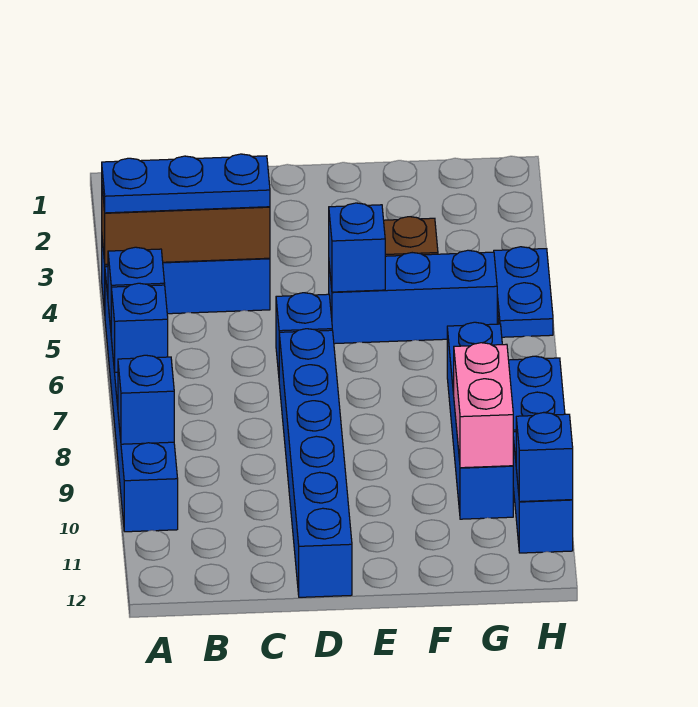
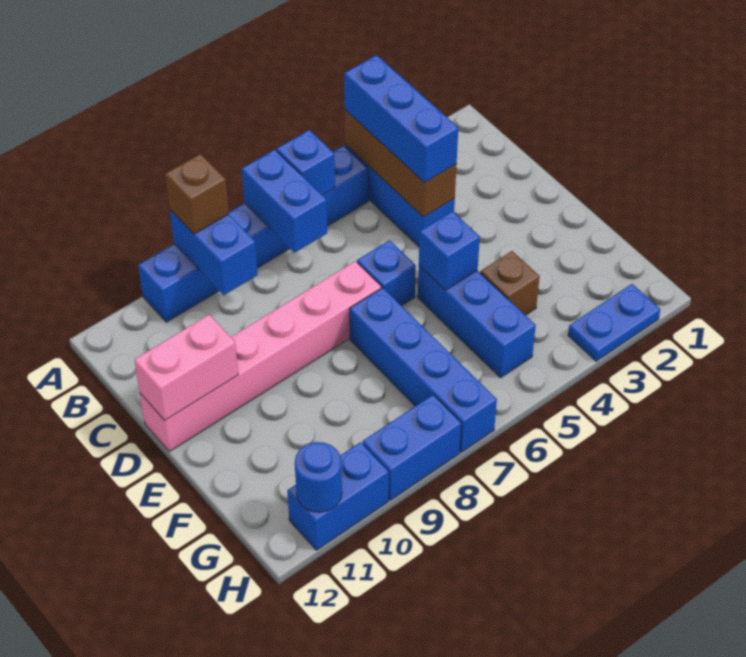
blue 1x3 plate [102,154,270,213] -> blue 1x3 brick [344,55,458,183]
blue 1x1 brick [111,283,168,372] -> blue 1x2 brick [242,150,327,253]
blue 1x1 brick [118,355,174,444] -> blue 1x2 brick [170,210,258,295]
none -> brown 1x1 brick [165,154,229,234]
blue 1x6 brick [279,329,352,597] -> pink 1x6 brick [140,261,381,452]
blue 1x4 brick [447,322,513,519] -> blue 1x4 brick turned to [350,288,497,452]
pink 1x2 brick [454,343,513,468] -> pink 1x2 brick moved to [134,315,238,420]
blue 1x2 plate [494,247,553,337] -> blue 1x2 plate moved to [568,284,660,361]
blue 1x1 brick [516,413,573,502] -> blue 1x1 round brick [295,442,342,512]

